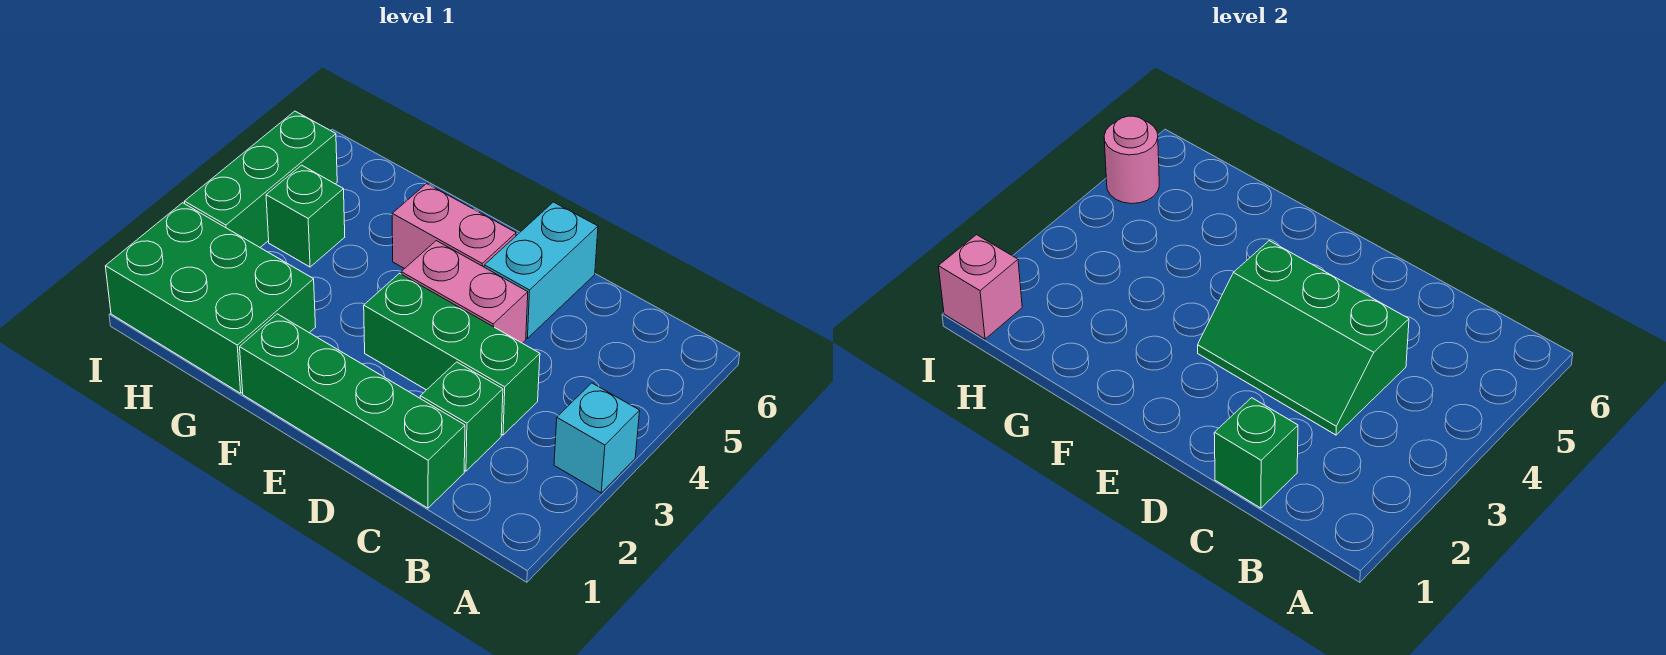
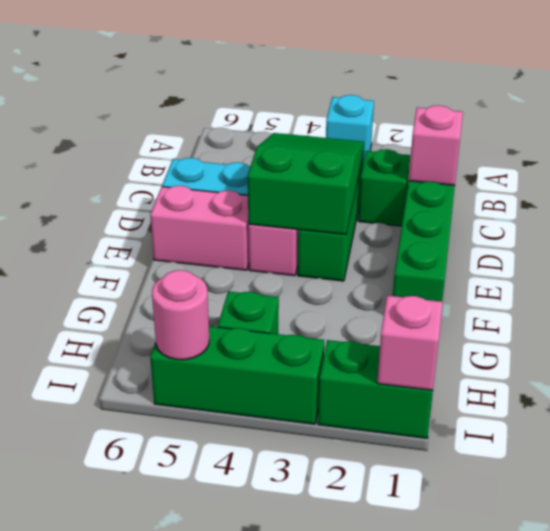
green 1x1 brick [1214,398,1298,508] -> pink 1x1 brick [409,105,463,185]
green 2x3 slope [1198,241,1409,435] -> green 2x3 slope turned to [248,133,364,234]
pink 1x2 brick [392,184,516,269] -> pink 1x2 brick turned to [150,186,249,270]
green 2x3 brick [105,203,316,393] -> green 1x2 brick [318,340,433,438]

